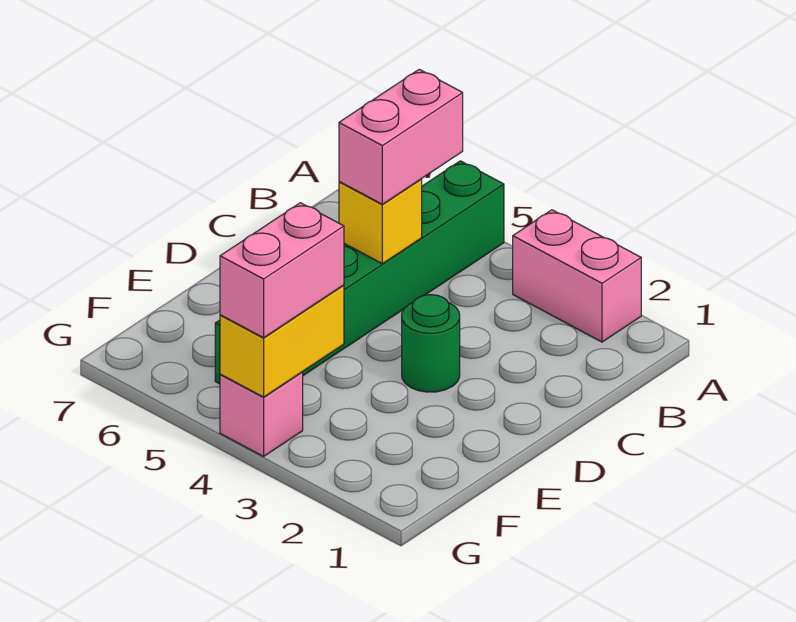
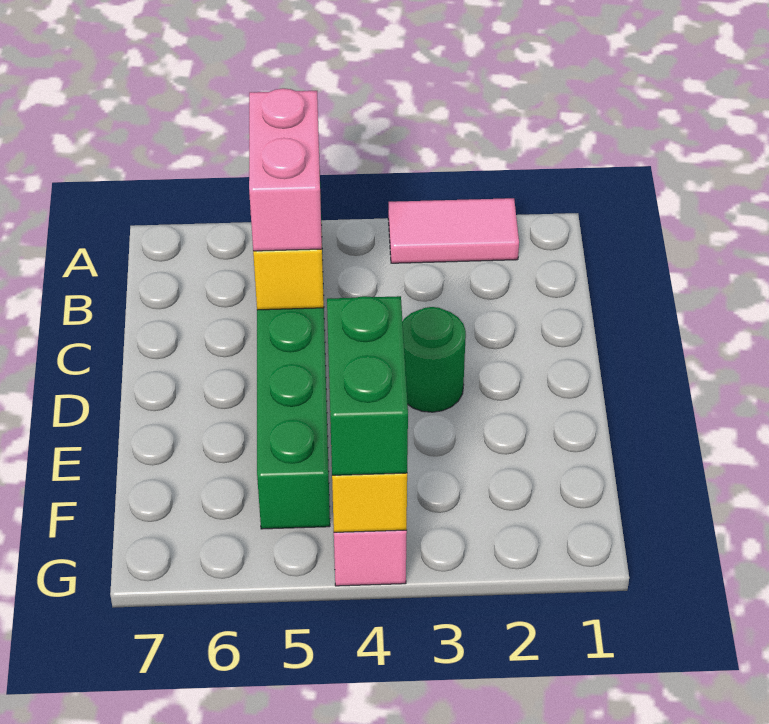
pink 1x2 brick [513,210,641,342] -> pink 1x2 tile [388,198,519,263]
pink 1x2 brick [220,203,344,338] -> green 1x2 brick [327,296,408,475]

